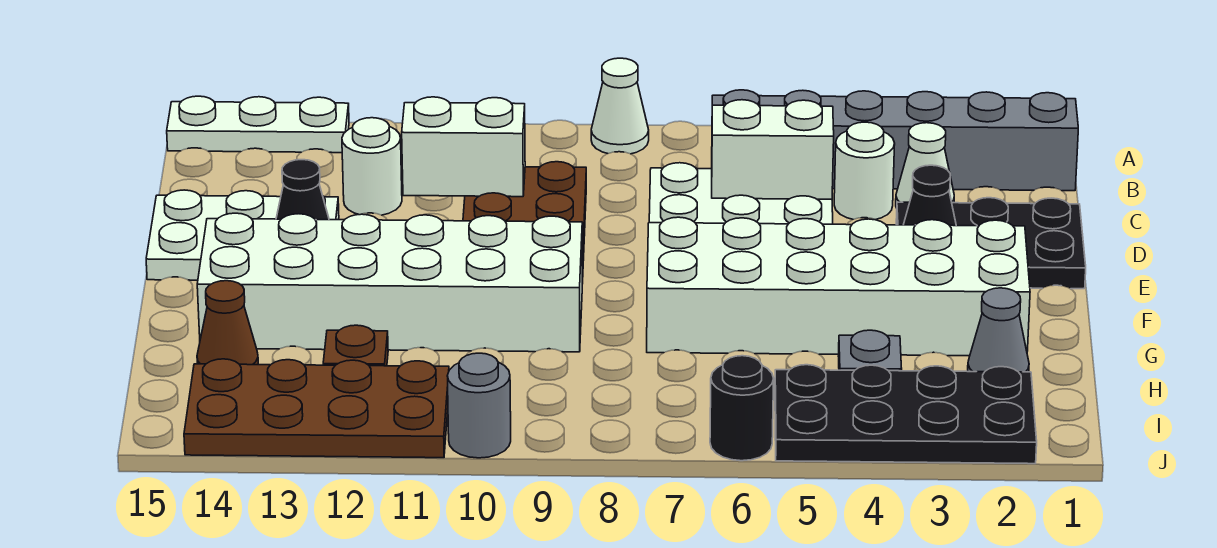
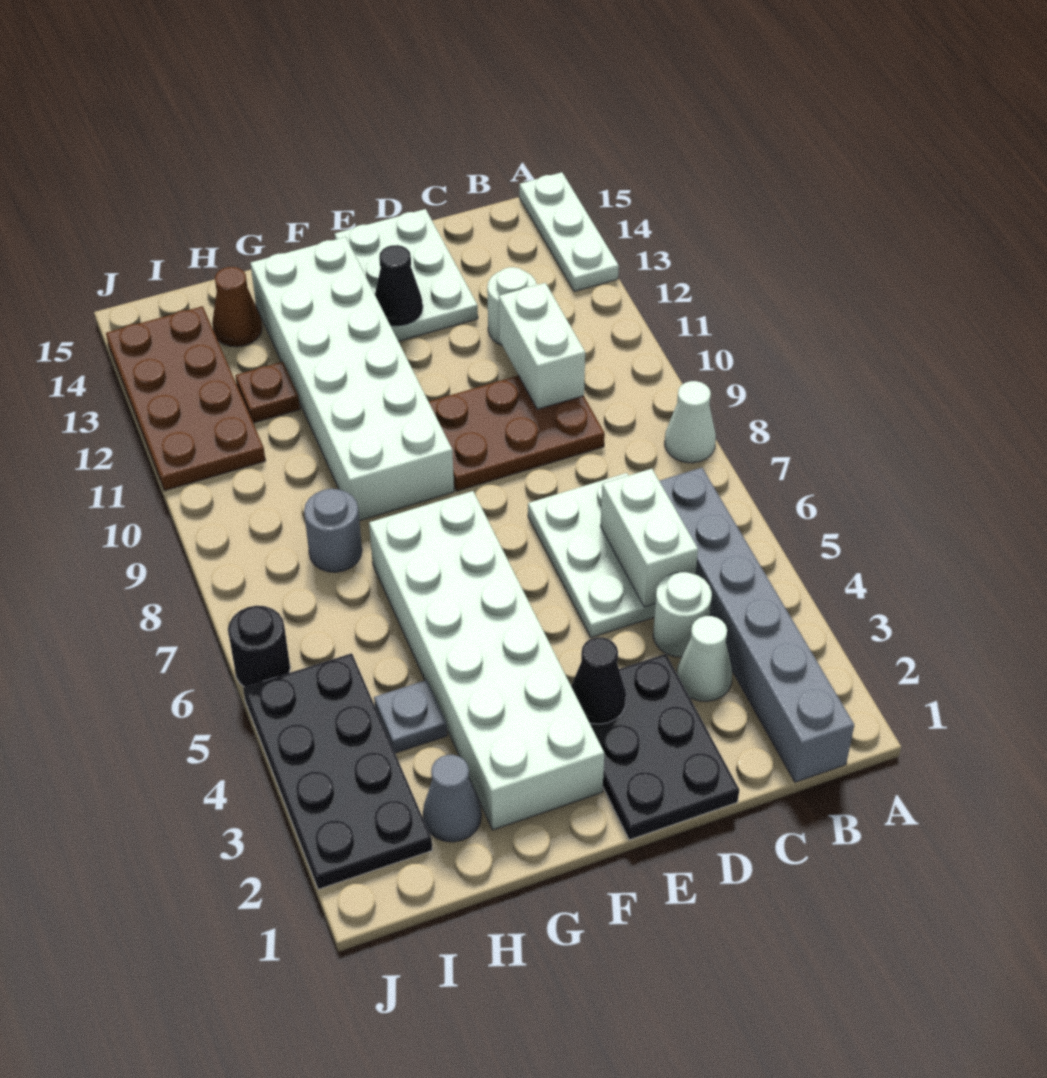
grey 1x1 round brick [448,353,511,458] -> grey 1x1 round brick moved to [304,489,362,572]

